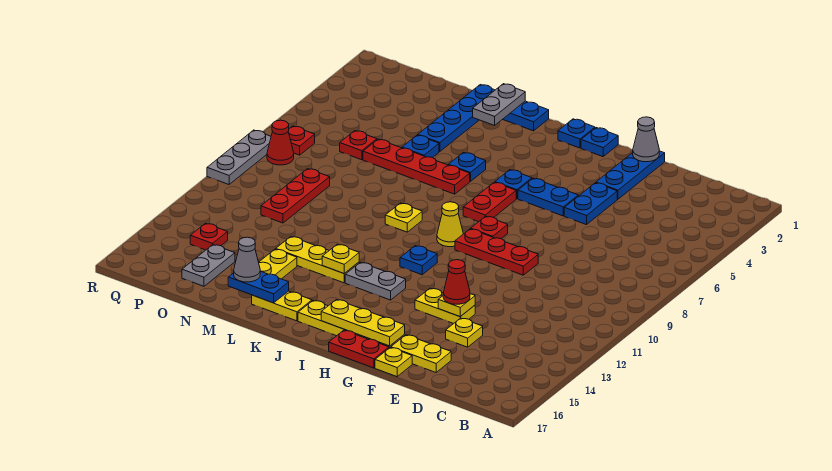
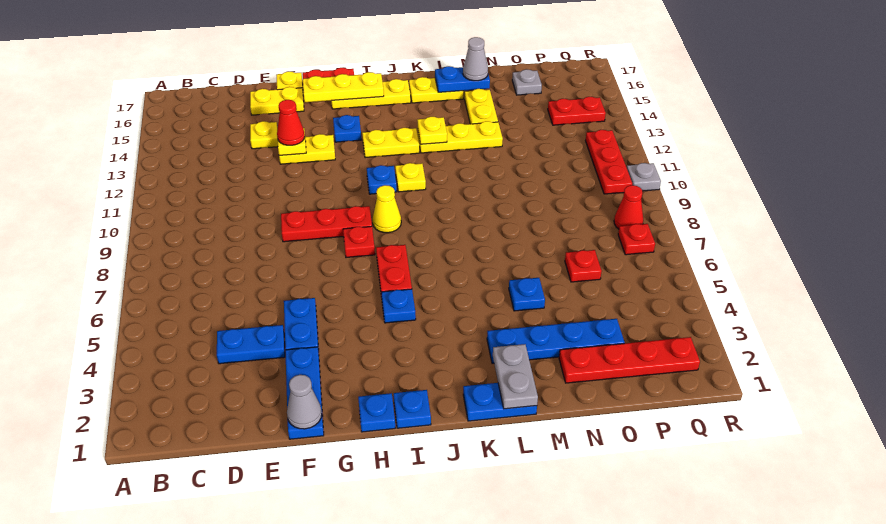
blue 1x2 plate [518,178,578,216] -> blue 1x2 plate moved to [217,325,285,364]
grey 1x2 plate [345,262,406,300] -> yellow 1x2 plate [362,128,419,158]
blue 1x1 plate [449,152,486,182] -> blue 1x1 plate moved to [333,115,361,142]
red 1x4 plate [363,139,470,194] -> red 1x4 plate moved to [559,337,700,383]
yellow 1x1 plate [385,203,422,232] -> yellow 1x1 plate moved to [395,163,426,192]
blue 1x4 plate [418,85,495,152] -> blue 1x4 plate turned to [487,319,624,364]
red 1x3 plate [261,169,330,223] -> red 1x3 plate moved to [586,130,632,194]
grey 1x2 plate [182,245,235,286] -> grey 1x1 plate [512,69,542,95]
red 1x1 plate [190,223,228,250] -> red 1x2 plate [548,97,606,125]
grey 1x3 plate [207,130,271,184] -> grey 1x1 plate [627,163,661,191]

